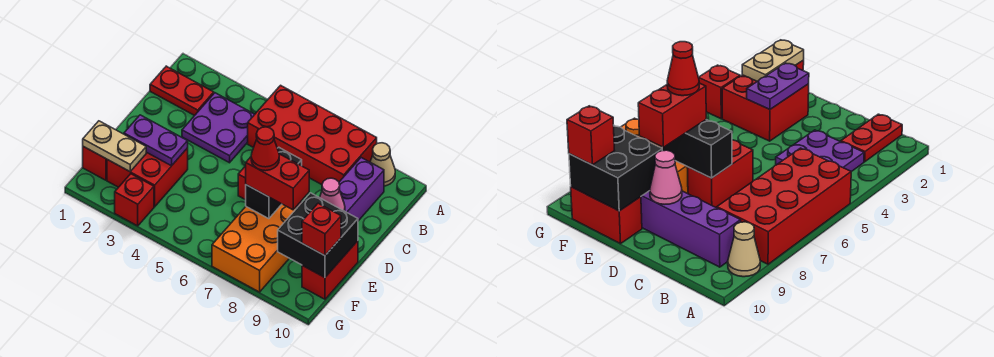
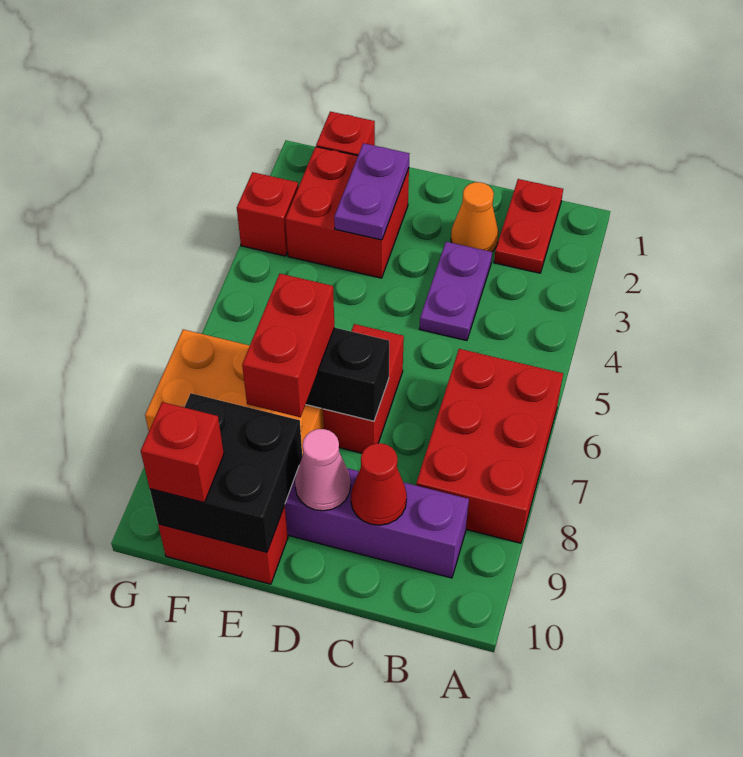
red 2x4 brick [248,85,377,185] -> red 2x3 brick [416,349,563,543]
tan 1x1 cone [370,143,395,186] -> none
purple 2x2 plate [182,93,255,163] -> purple 1x2 plate [420,242,492,341]
none -> orange 1x1 cone [451,182,499,252]
red 1x1 cone [251,127,279,171] -> red 1x1 cone moved to [351,443,407,525]
tan 1x2 plate [83,121,146,172] -> none

